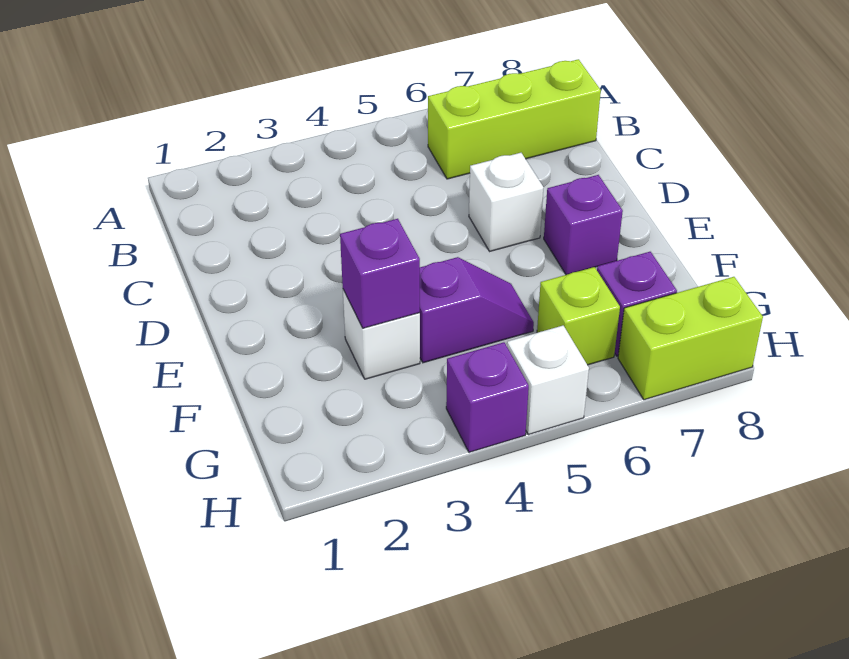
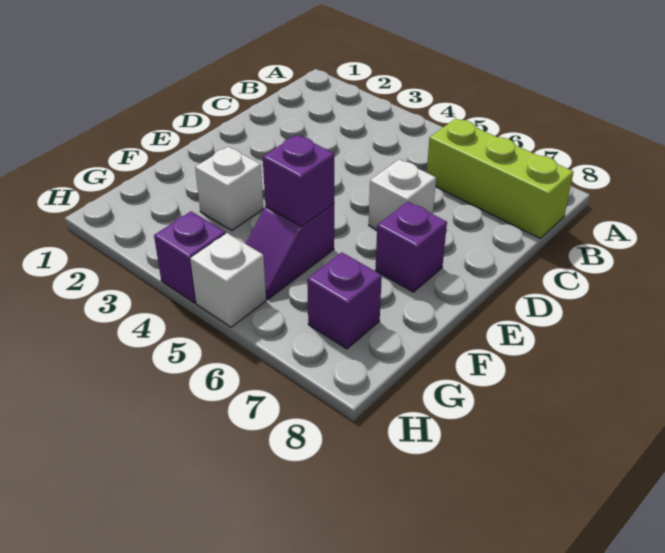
purple 1x1 brick [340,219,420,328] -> purple 1x1 brick moved to [263,135,334,226]
purple 1x2 slope [420,257,534,363] -> purple 1x2 slope turned to [246,204,334,299]
lime 1x1 brick [537,267,620,365] -> none
lime 1x2 brick [618,277,763,400] -> none

